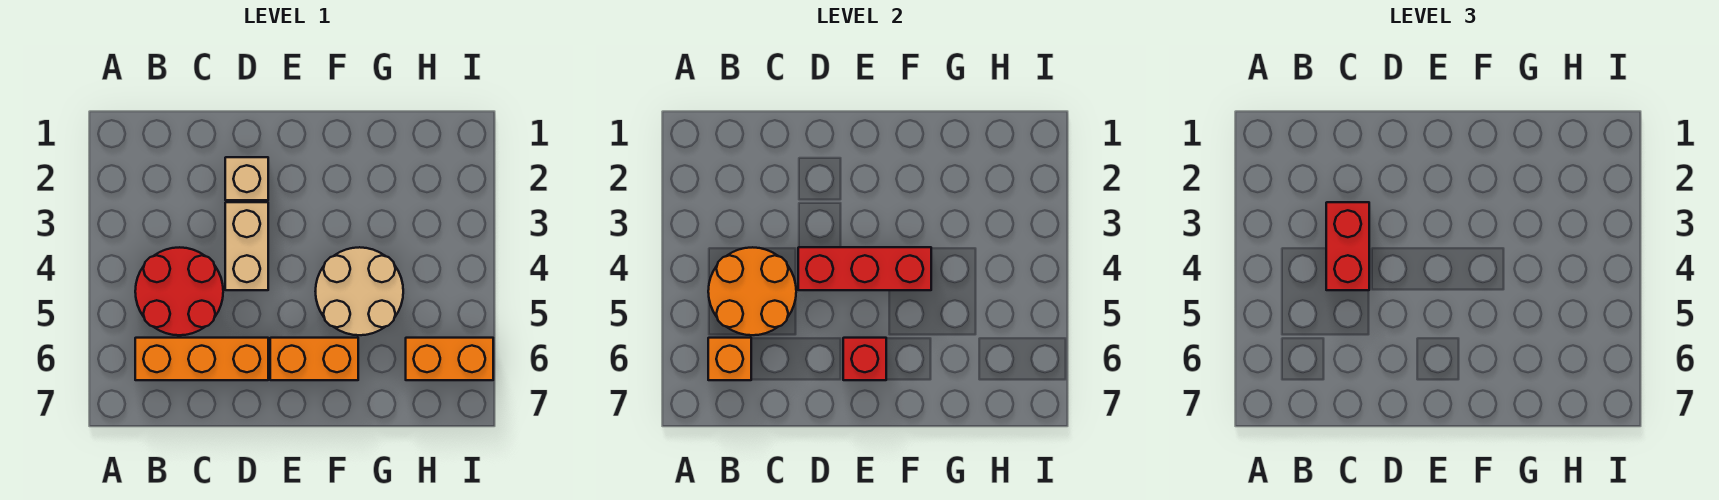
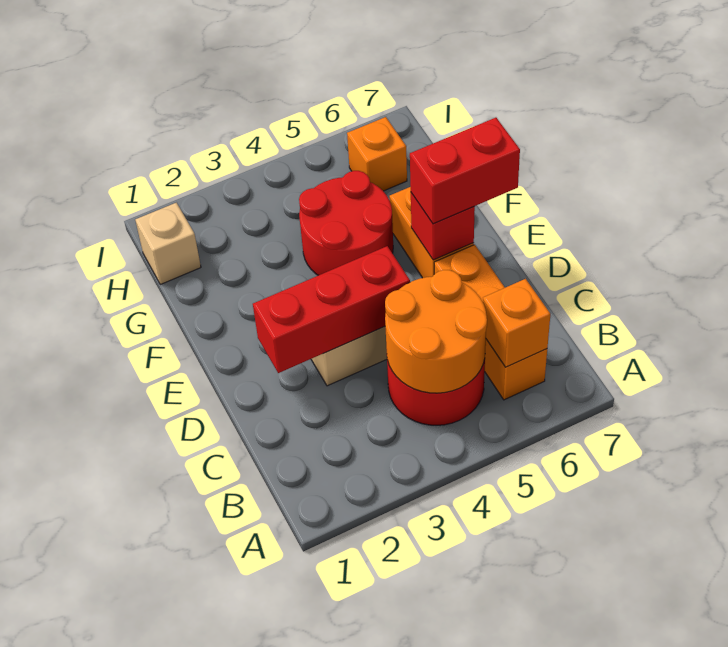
red 1x2 brick [1326,202,1369,290] -> red 1x2 brick moved to [410,118,520,224]
tan 1x1 brick [225,157,268,200] -> tan 1x1 brick moved to [135,203,201,284]
red 1x3 brick [798,247,931,290] -> red 1x3 brick turned to [253,246,410,373]
tan 2x2 round brick [315,247,403,335] -> red 2x2 round brick [299,171,393,275]
orange 1x2 brick [406,338,493,380] -> orange 1x1 brick [347,117,407,191]

